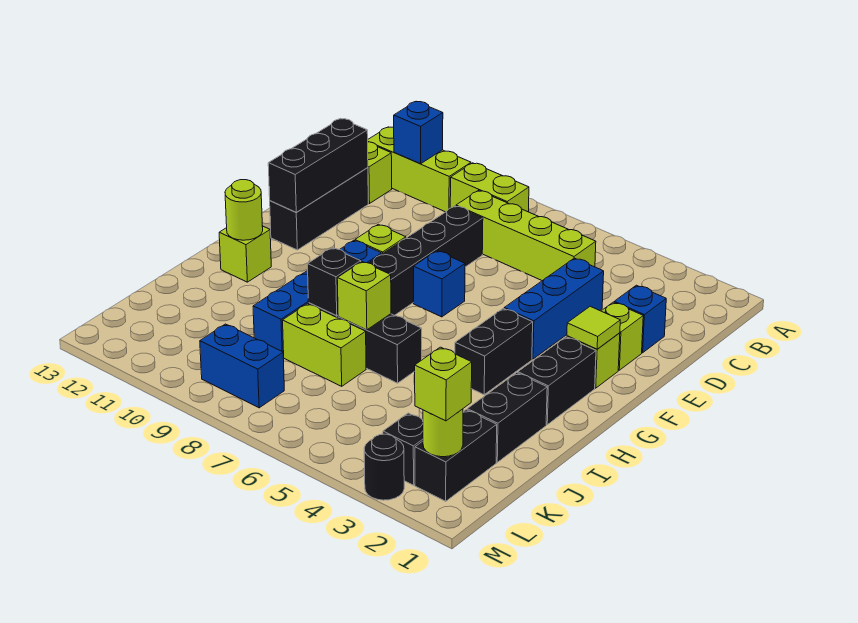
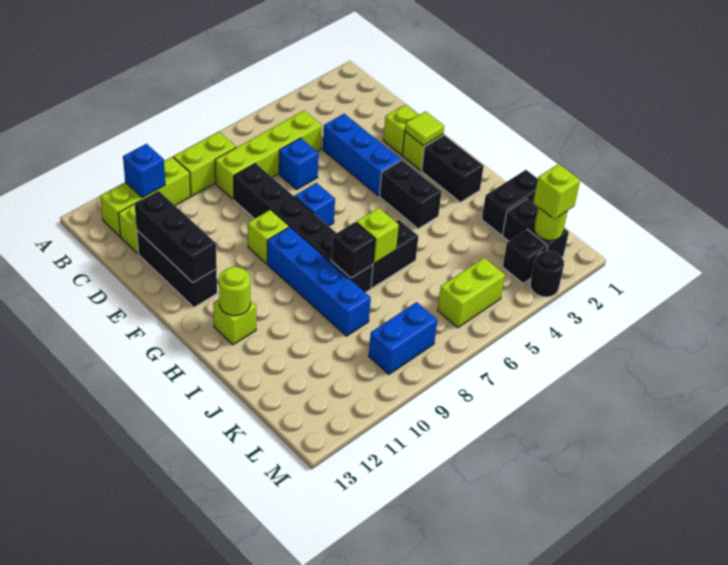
blue 1x1 brick [614,285,666,353] -> blue 1x1 brick moved to [279,138,319,189]
black 1x2 brick [467,373,547,462] -> black 1x2 brick turned to [482,170,538,235]
lime 1x2 brick [283,304,366,386] -> lime 1x2 brick moved to [438,258,505,328]

